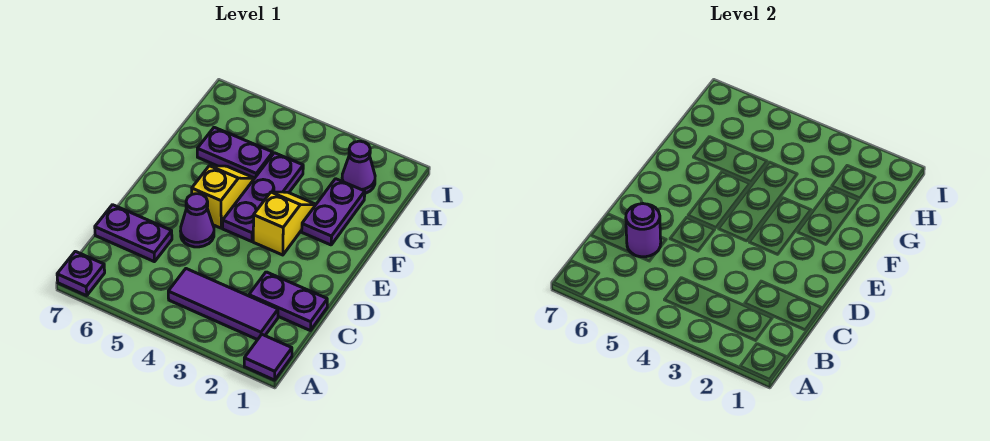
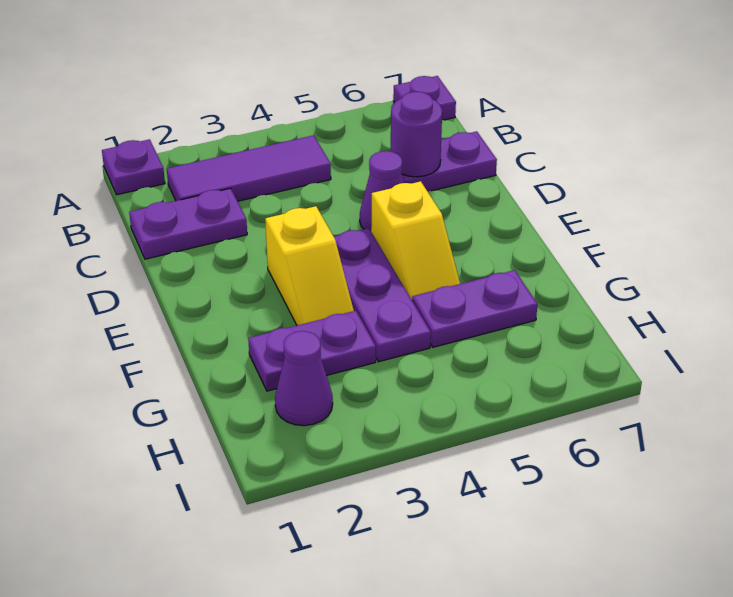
purple 1x1 tile [244,335,292,380] -> purple 1x1 plate [102,139,165,195]
purple 1x2 plate [302,179,365,245] -> purple 1x2 plate turned to [248,311,376,391]

